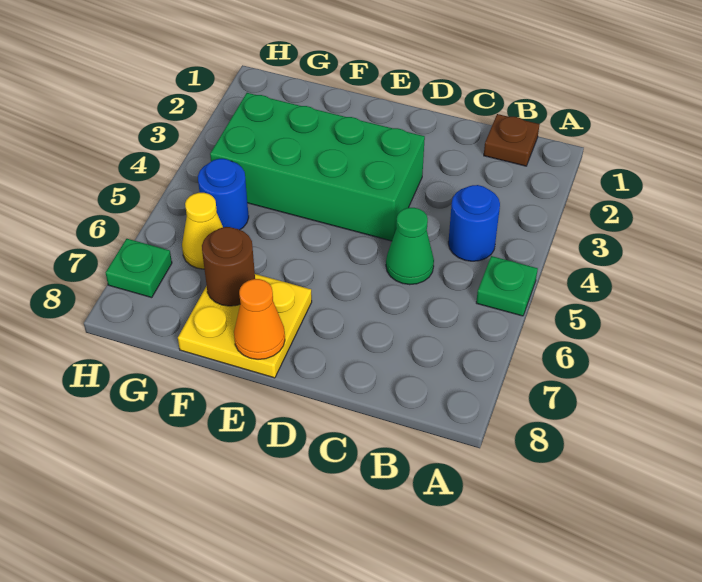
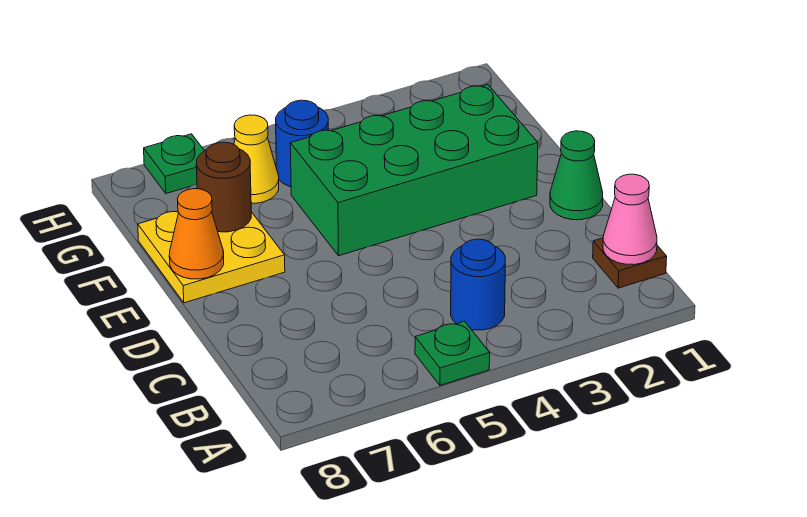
none -> pink 1x1 cone [603,174,657,265]
green 1x1 cone [386,208,434,285] -> green 1x1 cone moved to [550,131,603,220]
green 2x4 brick [210,93,425,241] -> green 2x4 brick turned to [290,85,538,256]

